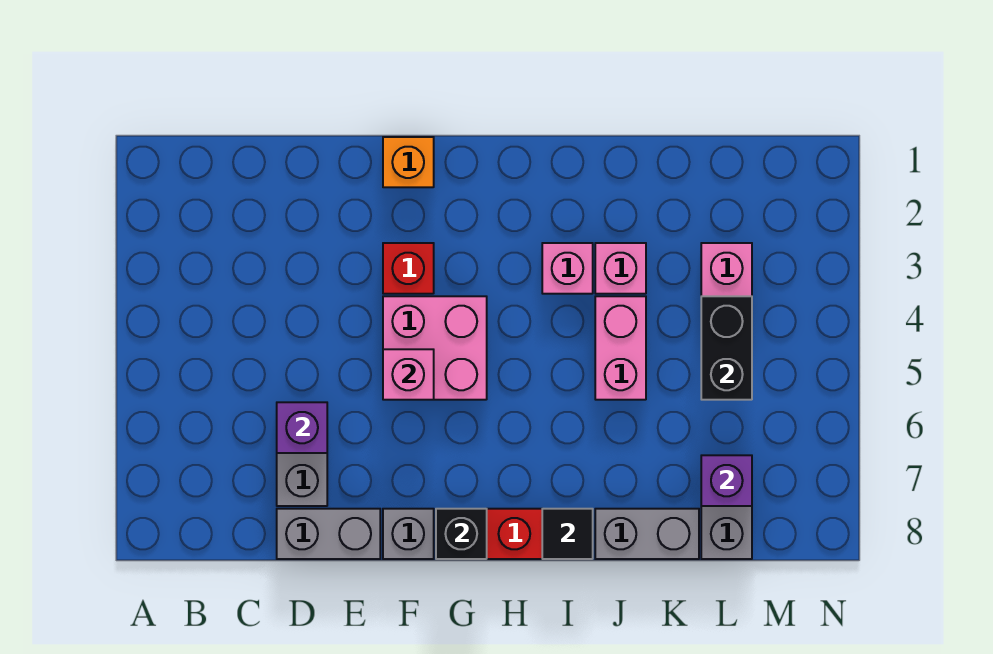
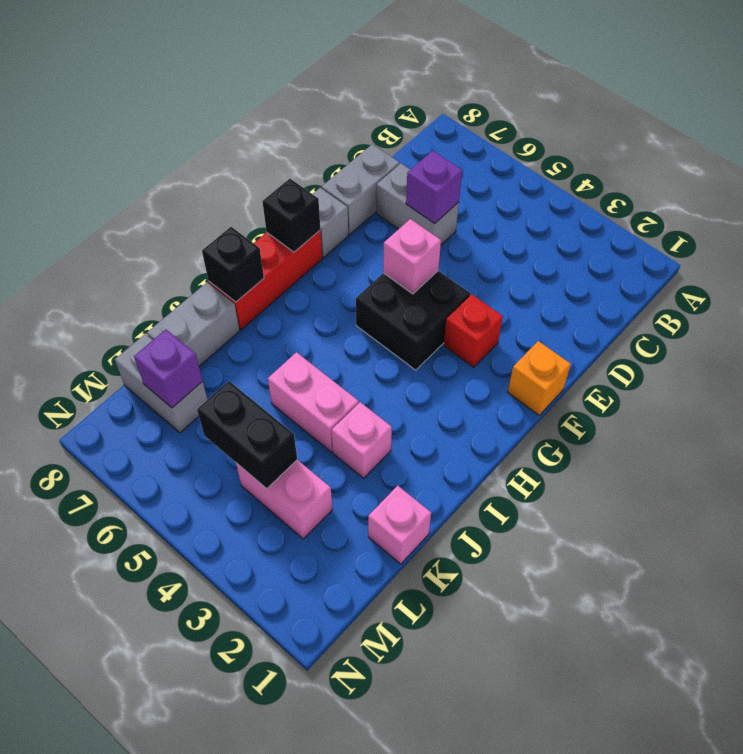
pink 2x2 brick [383,296,487,400] -> black 2x2 brick [356,271,470,370]
pink 1x1 brick [542,243,593,294] -> pink 1x1 brick moved to [368,486,431,564]
black 1x1 tile [542,509,593,559] -> black 1x1 brick [202,227,264,302]

